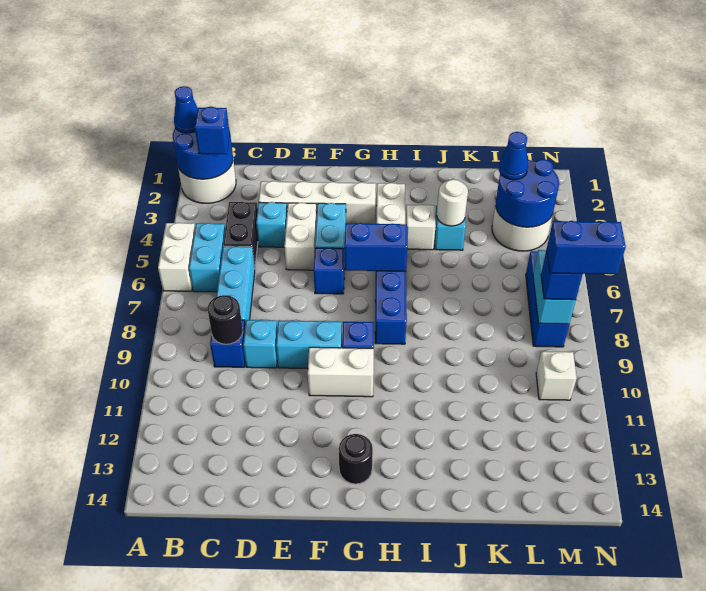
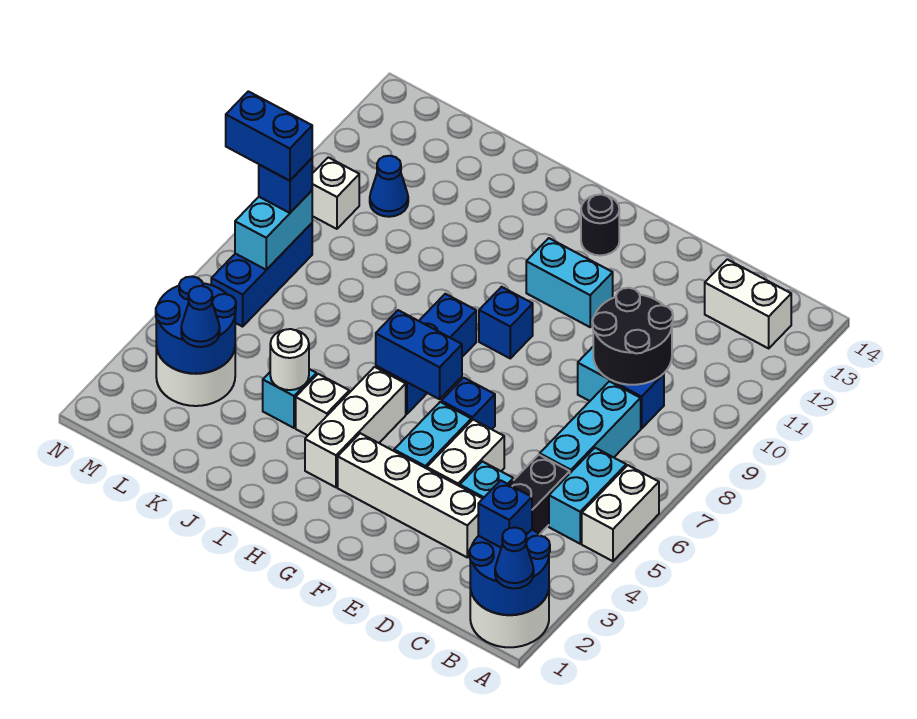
black 1x1 round brick [208,295,243,344] -> black 2x2 round brick [592,288,673,385]
cyan 1x2 brick [276,320,342,369] -> cyan 1x2 brick moved to [526,238,613,327]
white 1x2 brick [308,347,374,397] -> white 1x2 brick moved to [705,259,791,348]
none -> blue 1x1 cone [370,156,408,217]

